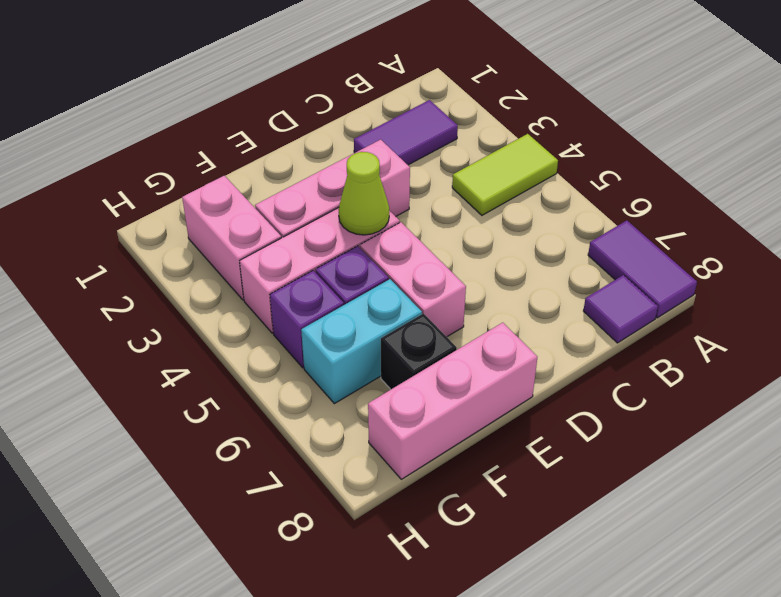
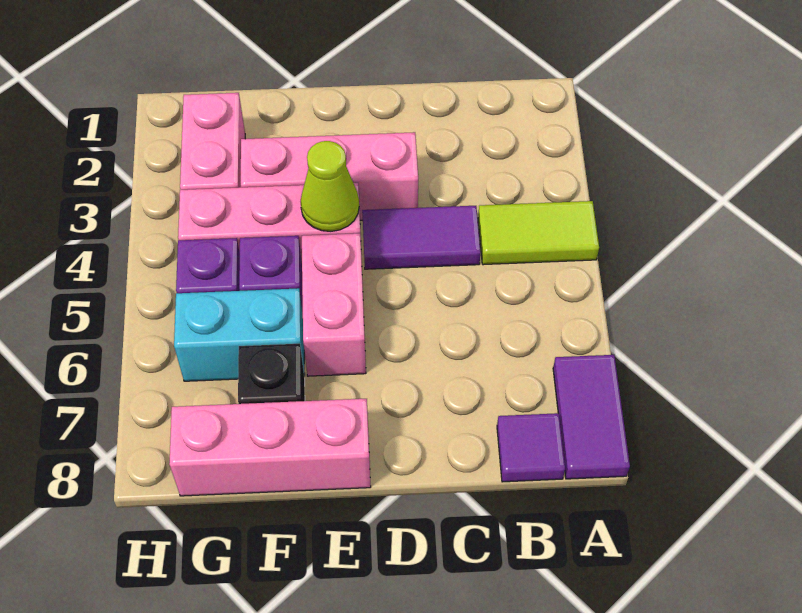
purple 1x2 tile [354,100,458,165] -> purple 1x2 tile moved to [362,206,481,269]

